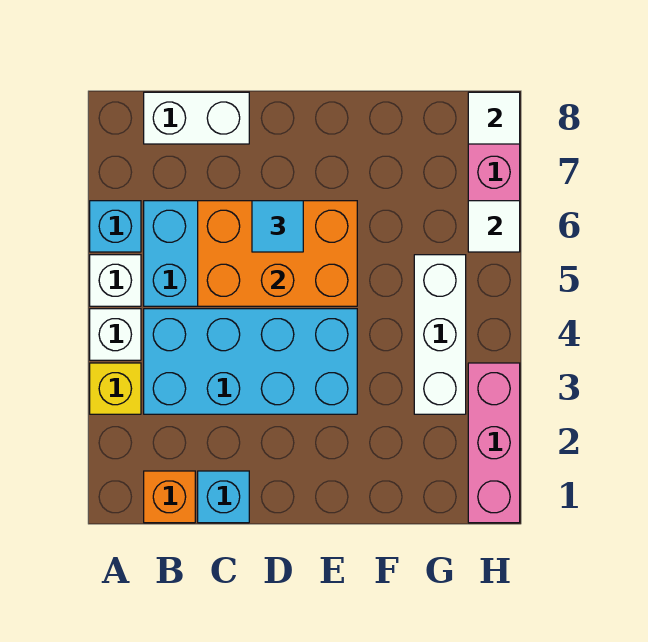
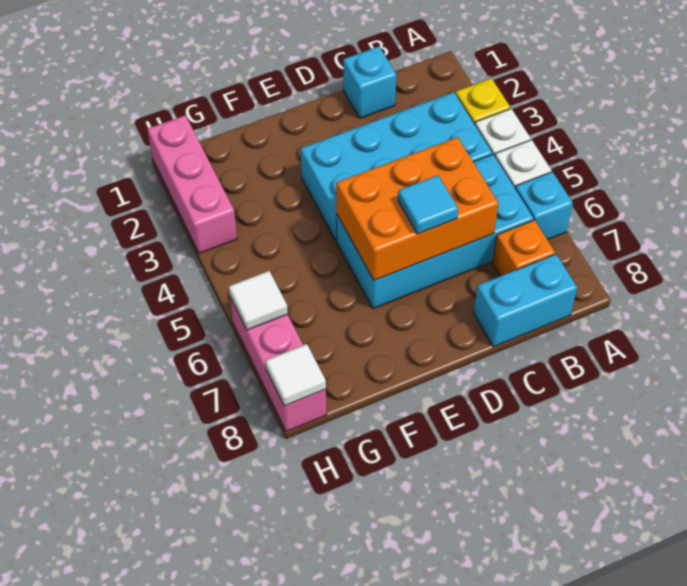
orange 1x1 brick [144,471,195,523] -> orange 1x1 brick moved to [493,220,555,276]
white 1x2 brick [144,92,249,144] -> cyan 1x2 brick [474,254,577,347]
white 1x3 brick [414,255,466,414] -> none

